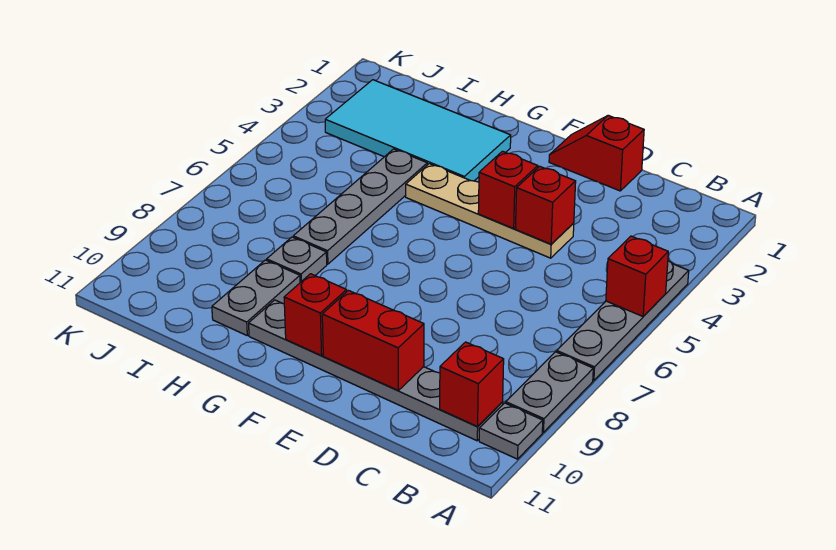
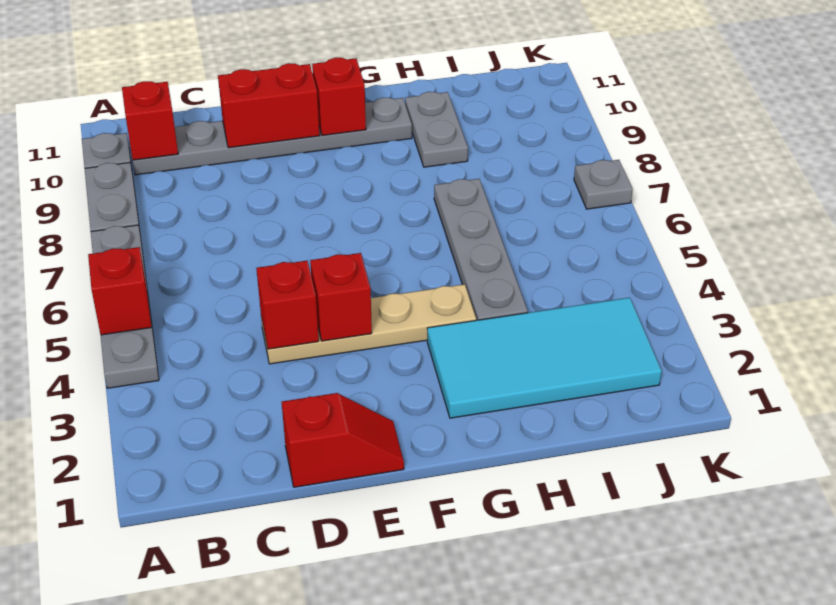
grey 1x1 plate [267,237,327,282] -> grey 1x1 plate moved to [574,160,633,209]

